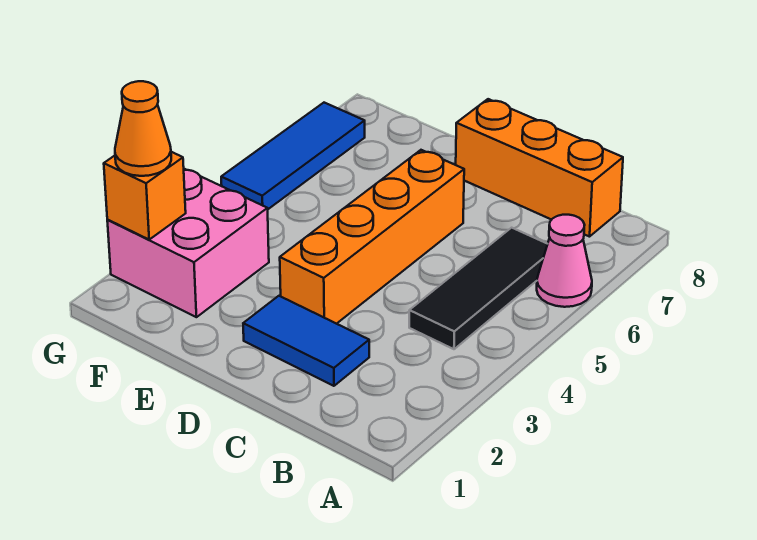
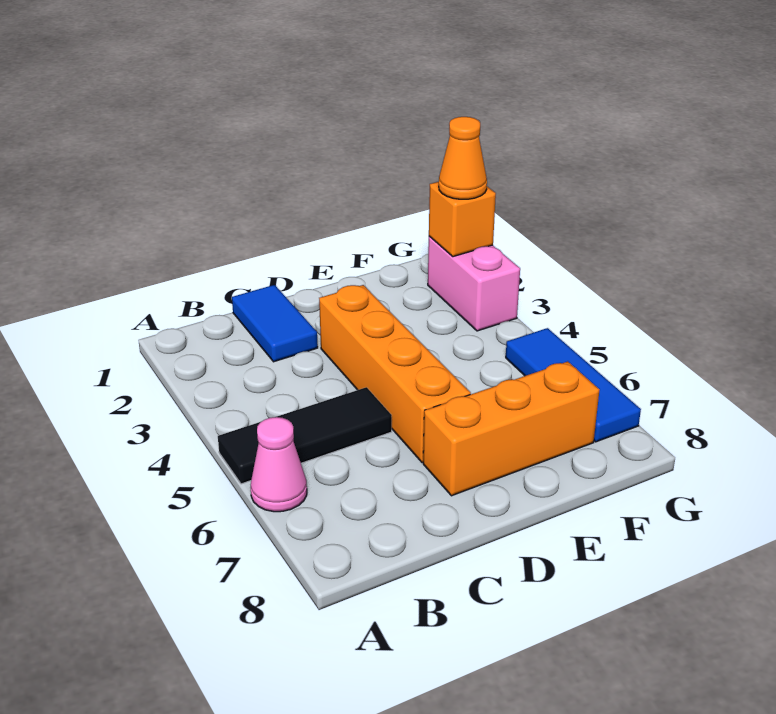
black 1x3 tile [409,228,547,349] -> black 1x3 tile turned to [218,387,392,484]
orange 1x3 brick [456,99,623,237] -> orange 1x3 brick moved to [423,361,599,496]
blue 1x2 tile [243,296,369,386] -> blue 1x2 tile turned to [232,285,318,362]
pink 2x2 brick [107,169,269,317] -> pink 1x2 brick [428,236,520,331]

